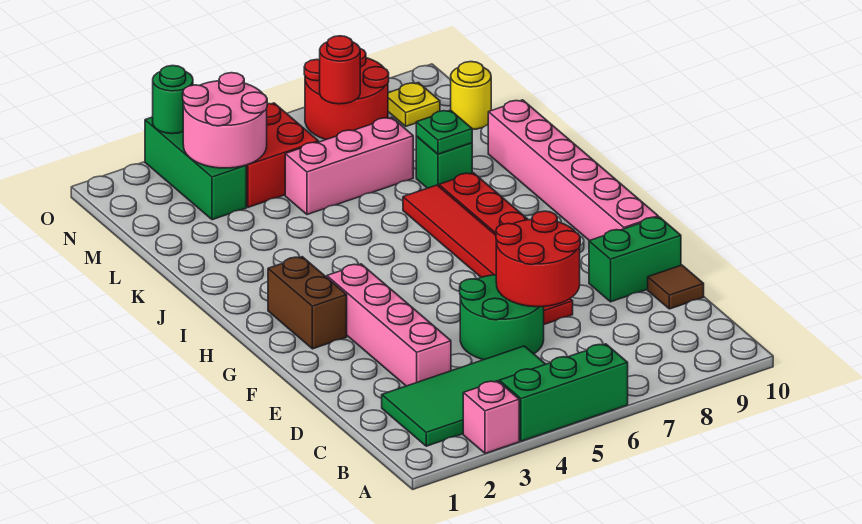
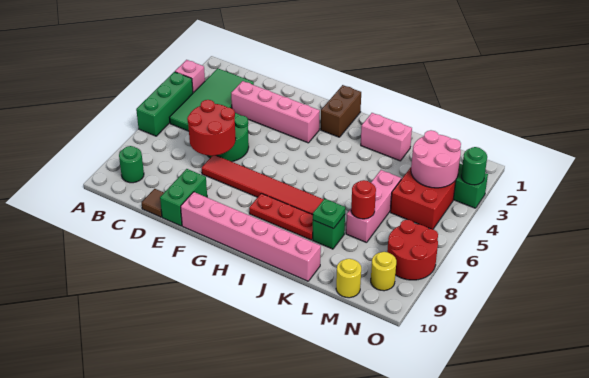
none -> green 1x1 round brick [119,146,144,183]
brown 1x2 brick [268,257,347,349] -> brown 1x2 brick turned to [321,85,361,137]
none -> pink 1x2 brick [361,113,412,161]
red 1x1 round brick [320,36,360,104] -> red 1x1 round brick moved to [351,180,376,219]
yellow 1x1 plate [388,83,440,126] -> yellow 1x1 round brick [371,252,396,291]

